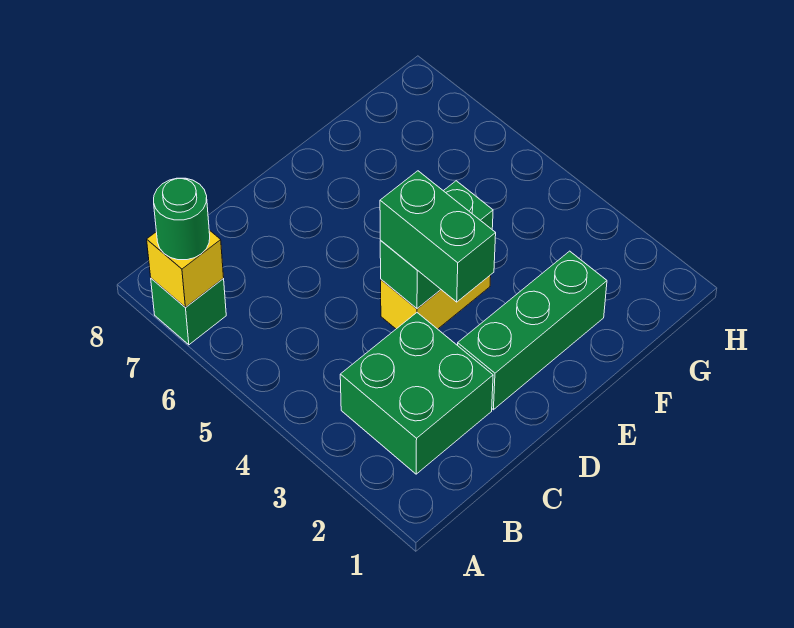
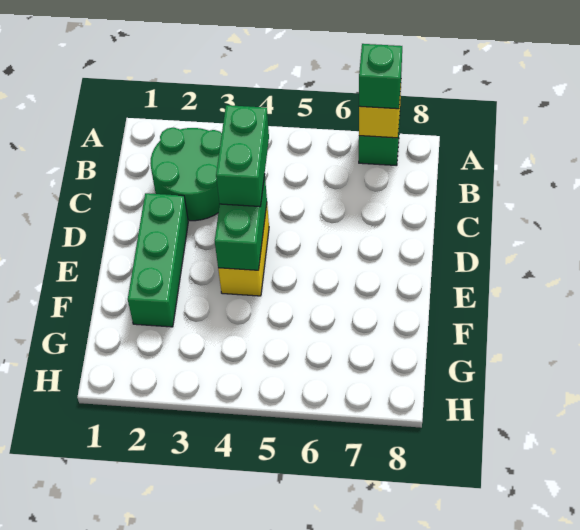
green 1x1 round brick [154,178,210,260] -> green 1x1 brick [359,44,402,109]
green 2x2 brick [340,313,493,474] -> green 2x2 round brick [150,128,222,221]
green 1x2 brick [380,171,496,302] -> green 1x2 brick turned to [216,105,269,207]

